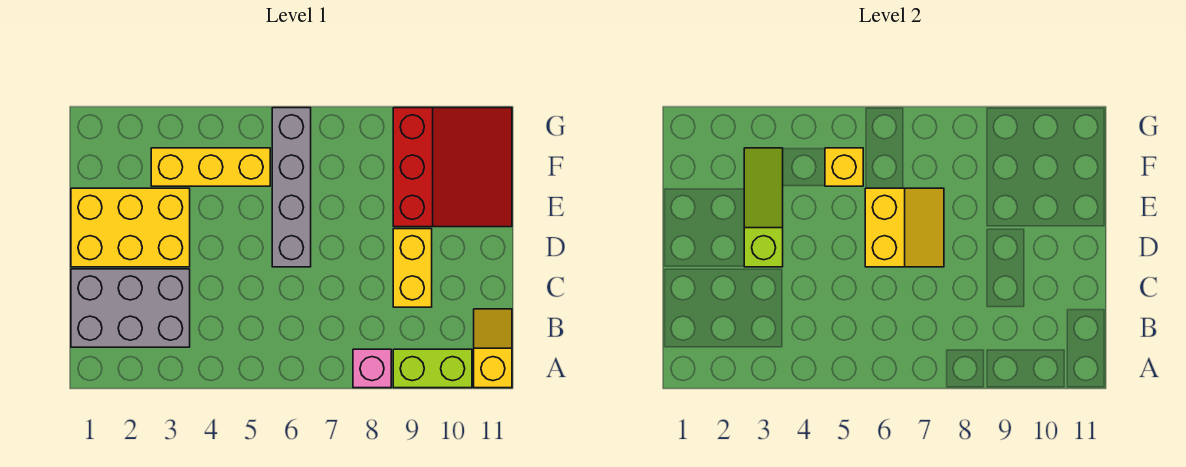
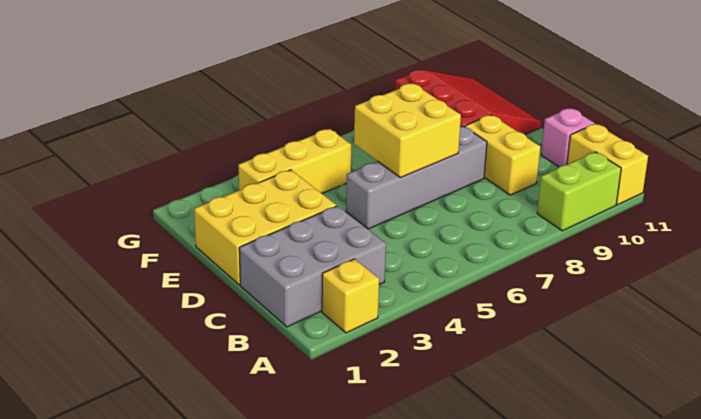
pink 1x1 brick [353,349,391,388] -> pink 1x1 brick moved to [541,108,595,167]
yellow 1x2 slope [474,309,512,388] -> yellow 1x2 brick [567,124,648,205]
lime 1x3 slope [744,148,783,267] -> none
grey 1x4 brick [272,108,311,267] -> grey 1x4 brick turned to [346,126,487,229]
yellow 2x2 slope [865,188,944,267] -> yellow 2x2 brick [354,84,461,178]
yellow 1x1 brick [825,148,863,186] -> yellow 1x1 brick moved to [322,259,379,333]

